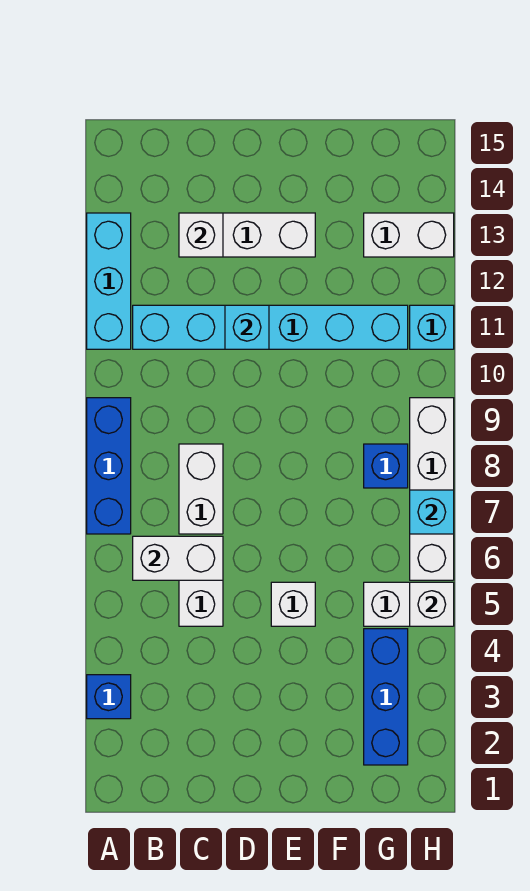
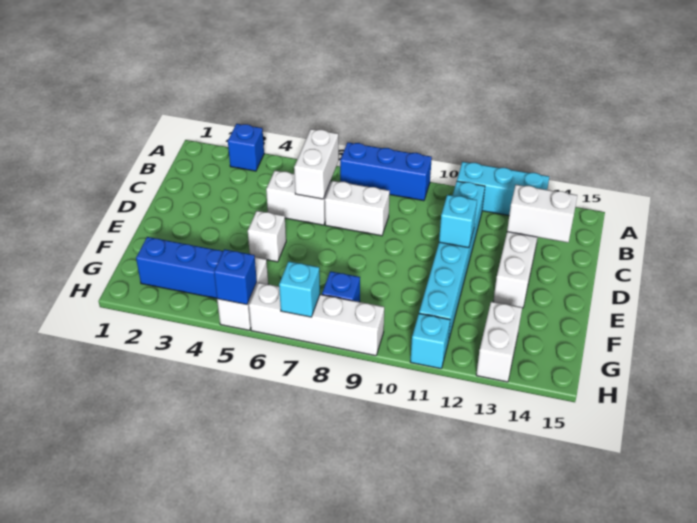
white 1x1 brick [179,213,223,257] -> white 1x2 brick [507,185,577,242]
white 1x1 brick [410,582,454,626] -> blue 1x1 brick [214,249,257,305]

